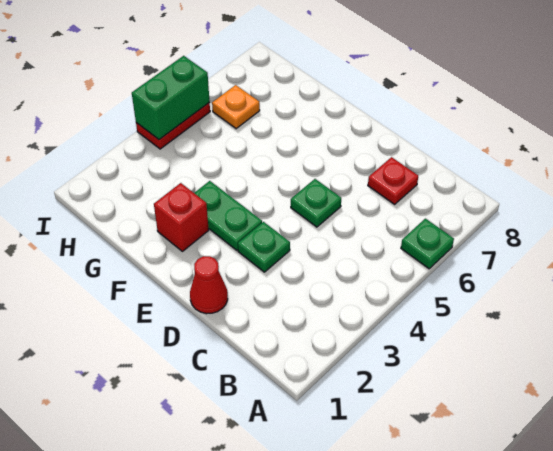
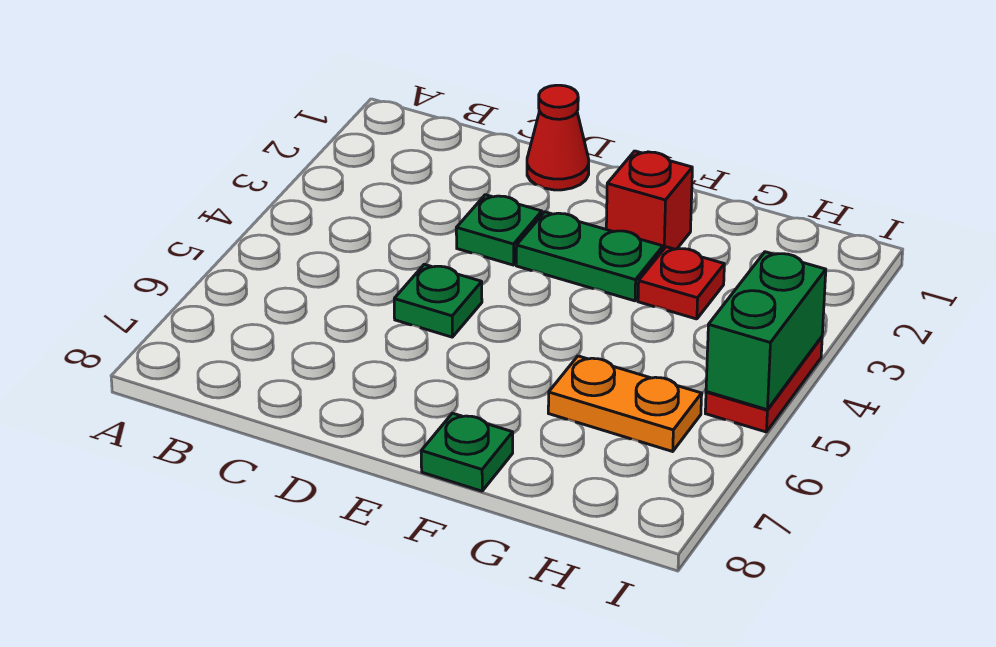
green 1x1 plate [401,219,454,269] -> green 1x1 plate moved to [421,413,513,491]
red 1x1 plate [368,157,418,204] -> red 1x1 plate moved to [638,247,724,319]
orange 1x1 plate [212,85,260,129] -> orange 1x2 plate [548,356,702,451]

